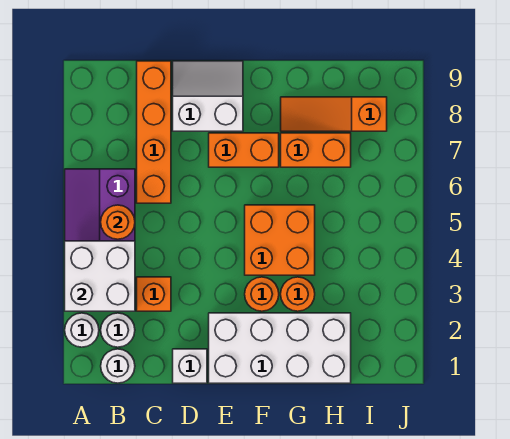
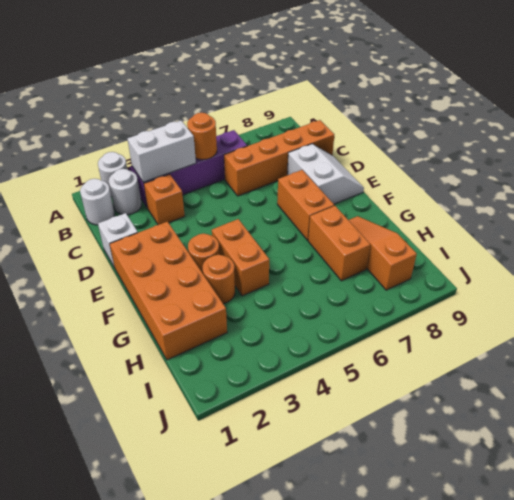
white 2x2 brick [65,241,135,311] -> white 1x2 brick [127,121,196,182]
white 2x4 brick [209,313,351,383] -> orange 2x4 brick [110,222,227,360]
orange 2x2 brick [245,205,315,275] -> orange 1x2 brick [212,219,269,296]

